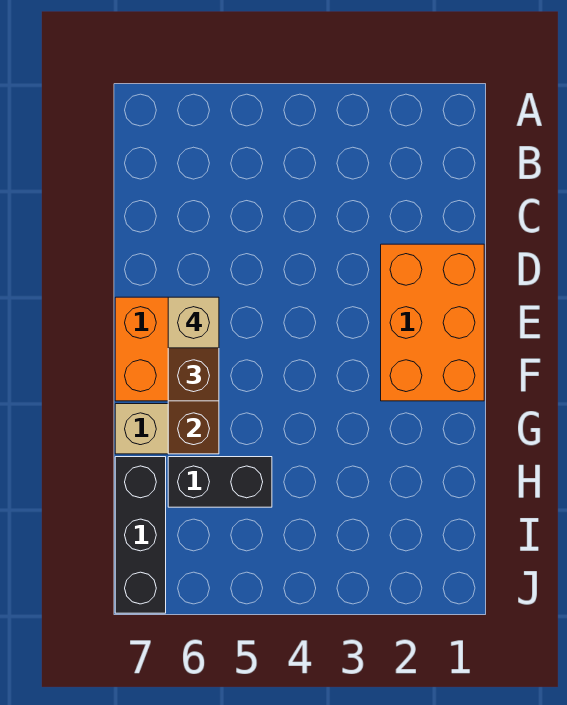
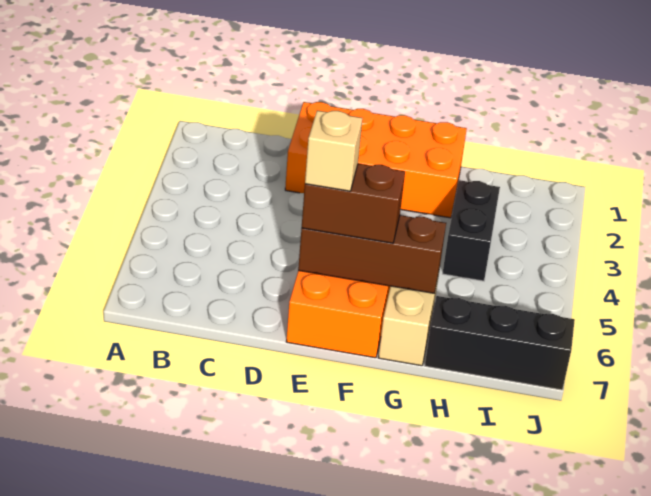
orange 2x3 brick [381,244,484,401] -> orange 2x4 brick [285,102,467,218]
black 1x2 brick [168,457,272,507] -> black 1x2 brick moved to [442,180,500,281]

